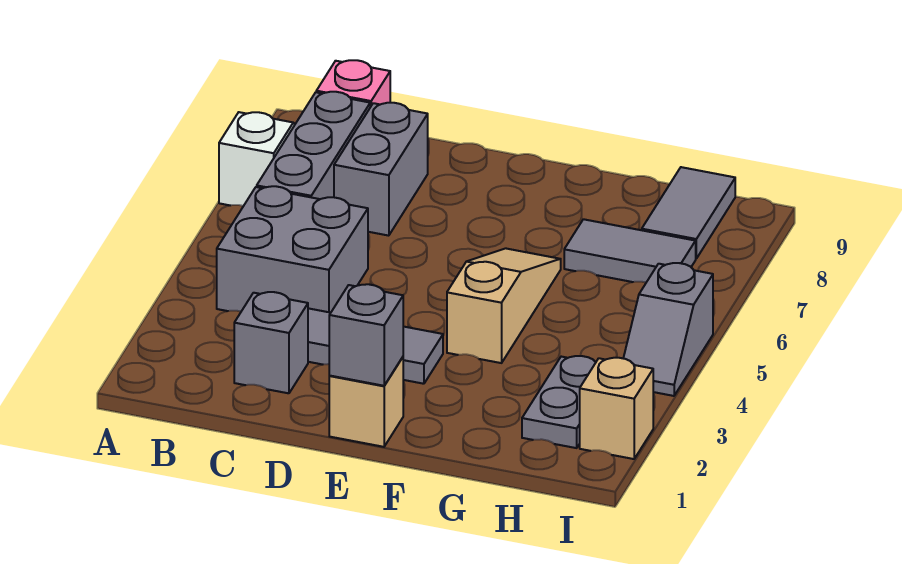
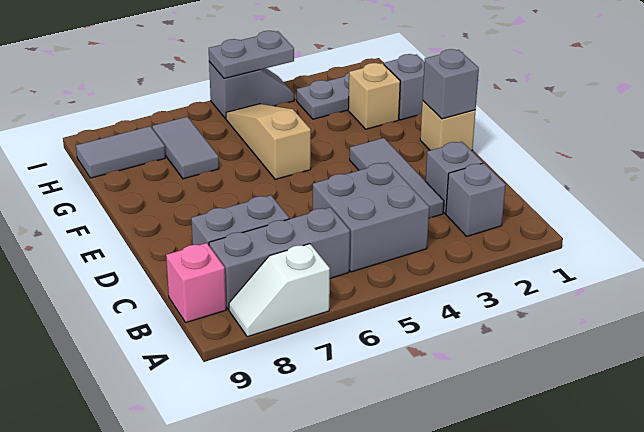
none -> grey 1x1 brick [446,163,506,236]
tan 1x3 slope [447,248,561,363] -> tan 1x3 slope turned to [226,104,311,179]
none -> grey 1x1 brick [384,54,425,120]
tan 1x1 brick [580,358,653,459] -> tan 1x1 brick moved to [348,63,400,129]
none -> grey 1x2 plate [209,31,294,79]

